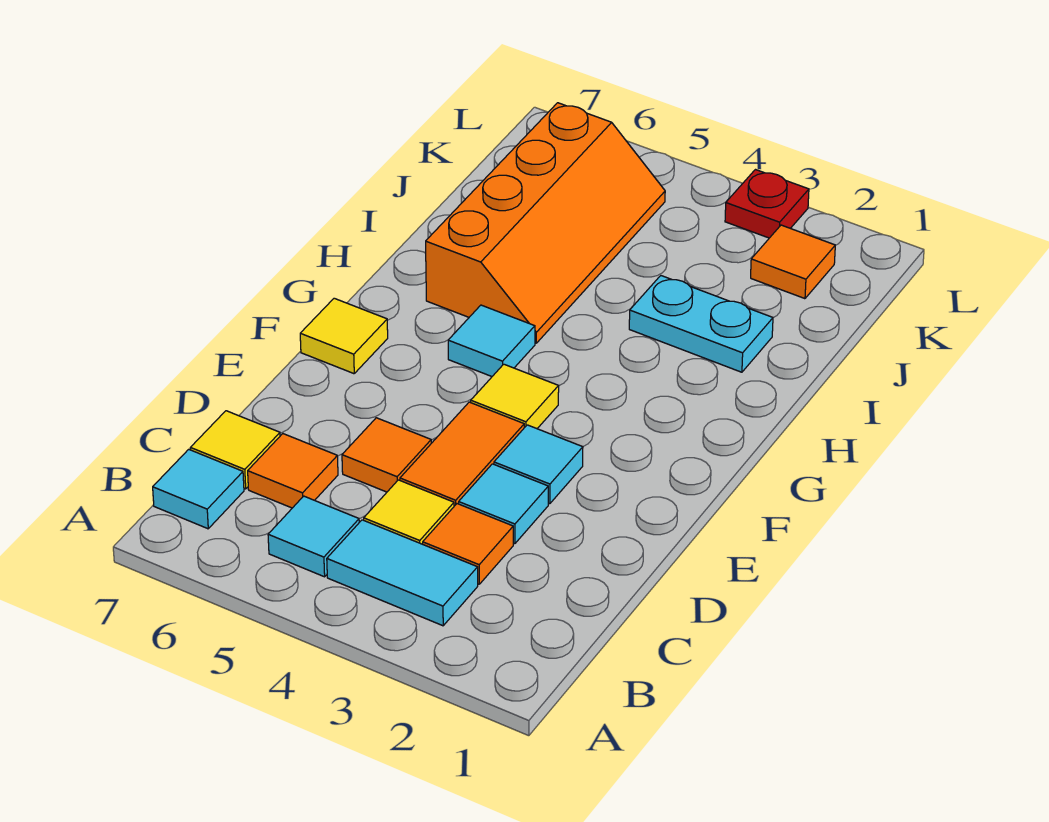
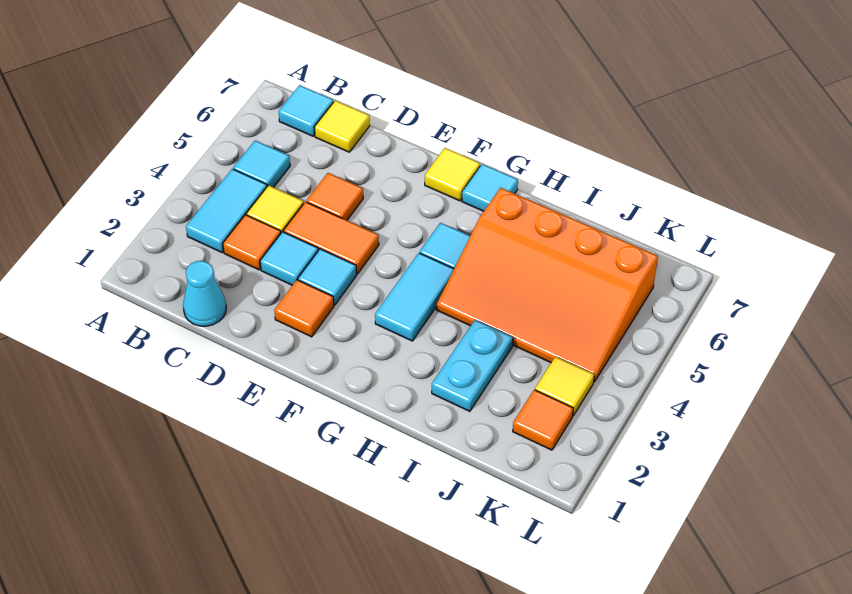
none -> cyan 1x1 cone [183,261,226,326]
orange 1x1 tile [248,434,338,508] -> orange 1x1 tile moved to [274,280,334,337]
yellow 1x1 tile [471,364,559,429] -> yellow 1x1 tile moved to [535,357,594,416]
none -> cyan 1x2 tile [375,253,454,341]
none -> cyan 1x1 tile [462,164,518,211]
orange 2x4 slope [426,103,665,343] -> orange 3x4 slope [436,188,658,382]
red 1x1 plate [725,170,809,238] -> none

